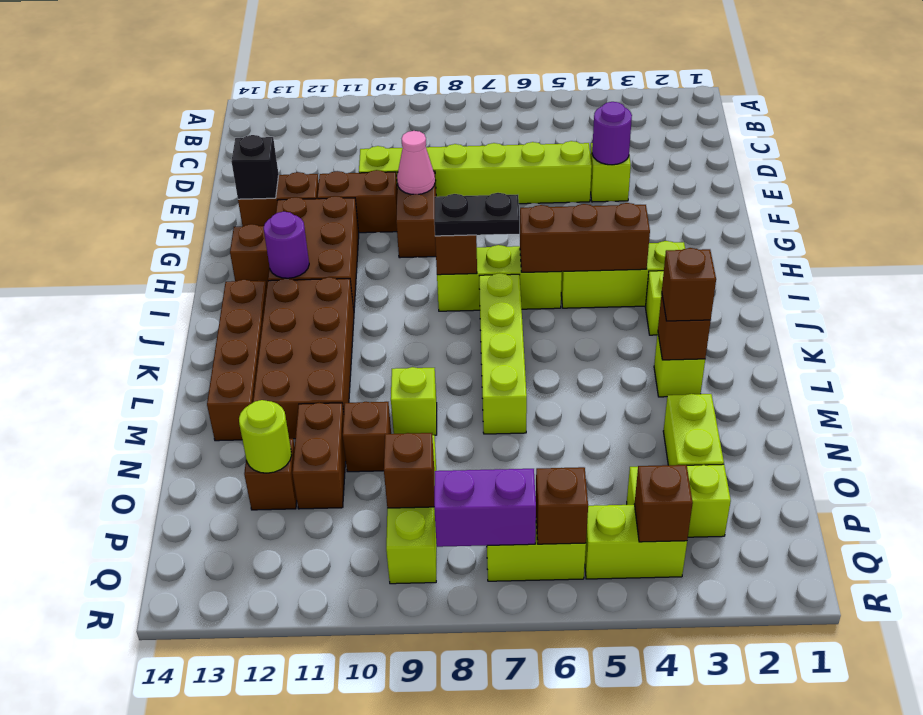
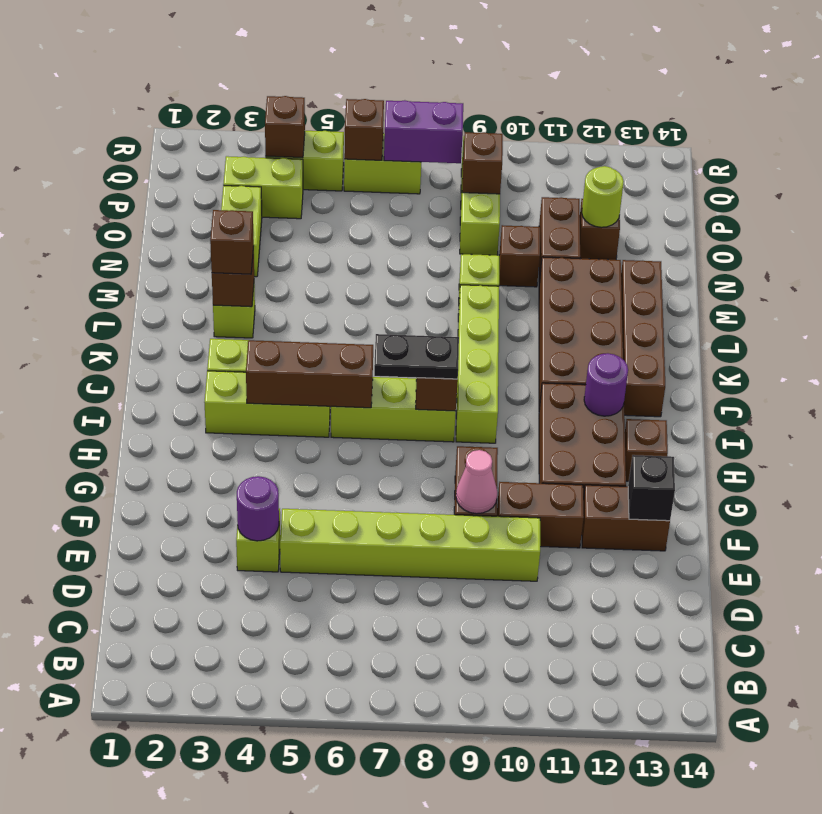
lime 1x4 brick [479,273,527,434] -> lime 1x4 brick moved to [456,285,499,443]

